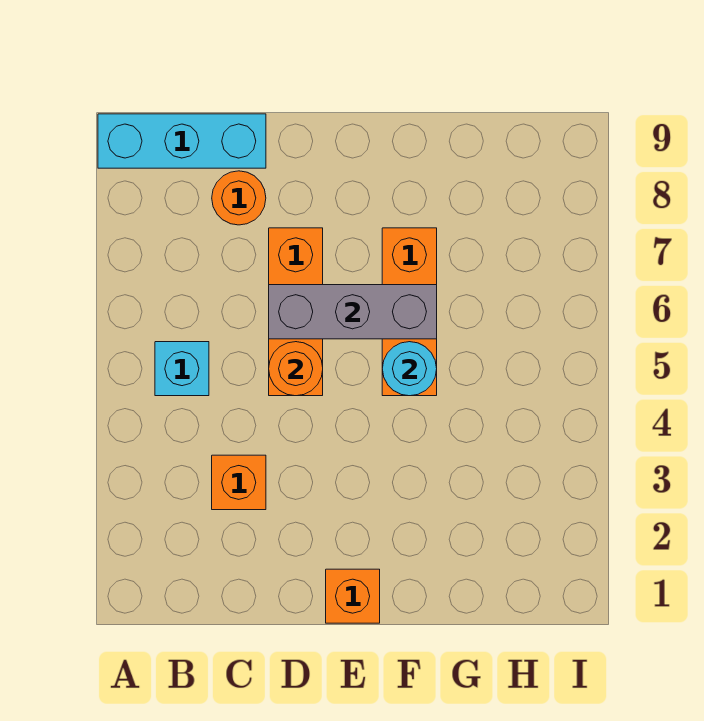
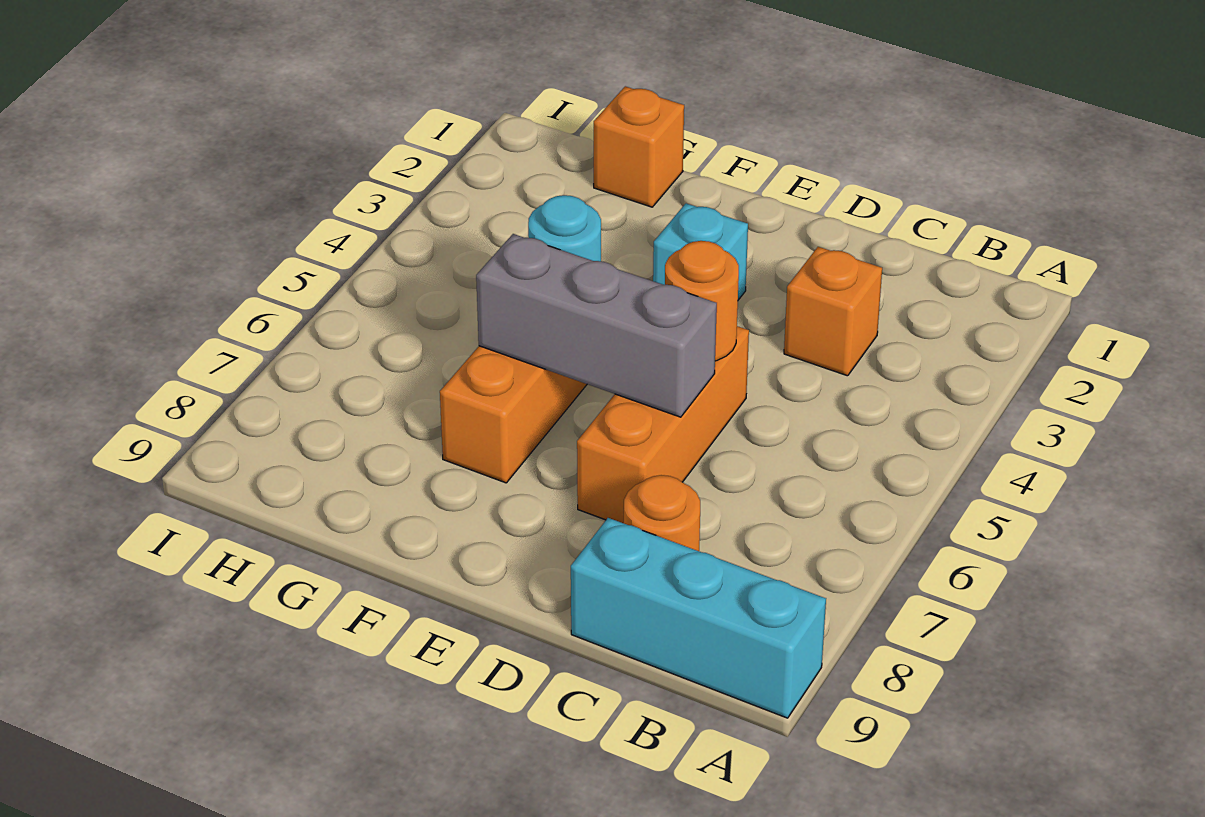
cyan 1x1 brick [155,342,209,396] -> cyan 1x1 brick moved to [653,203,748,300]
orange 1x1 brick [326,569,380,623] -> orange 1x1 brick moved to [594,86,684,207]

